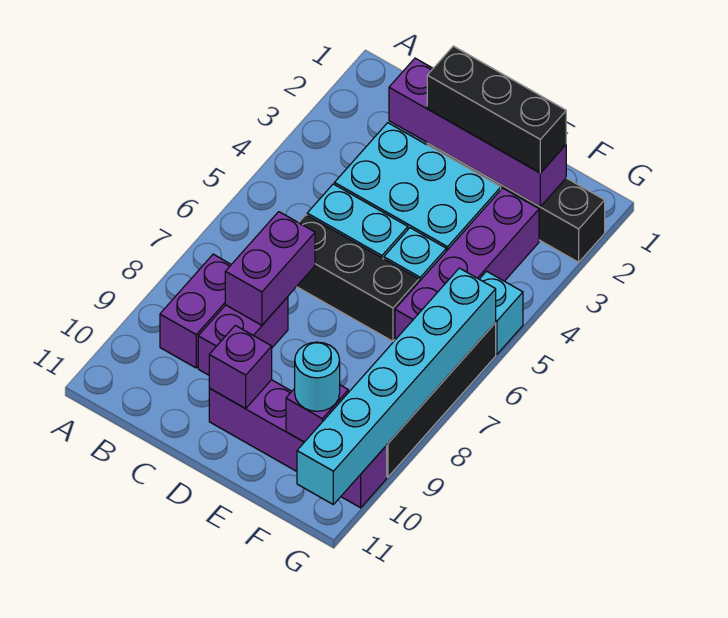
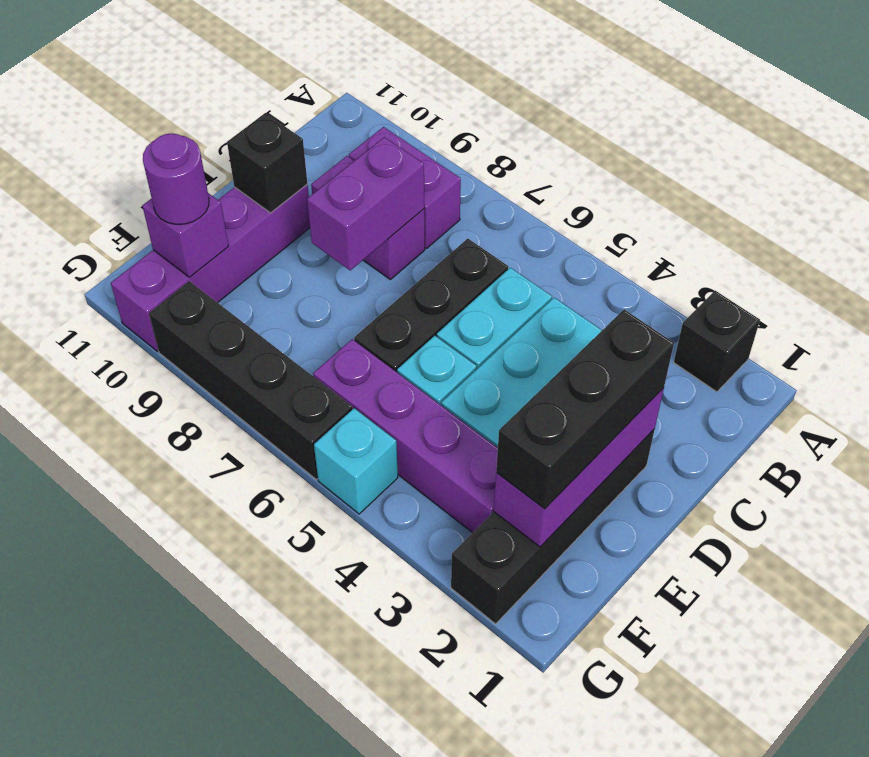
none -> black 1x1 brick [674,291,760,392]
purple 1x4 brick [389,58,566,207] -> purple 1x3 brick [494,388,664,547]
purple 1x2 brick [225,212,315,325] -> purple 1x2 brick turned to [307,137,424,270]
purple 1x1 brick [209,325,272,409] -> black 1x1 brick [227,113,307,213]
cyan 1x1 round brick [295,342,340,411] -> purple 1x1 round brick [143,134,209,224]
cyan 1x6 brick [297,268,496,504] -> none

